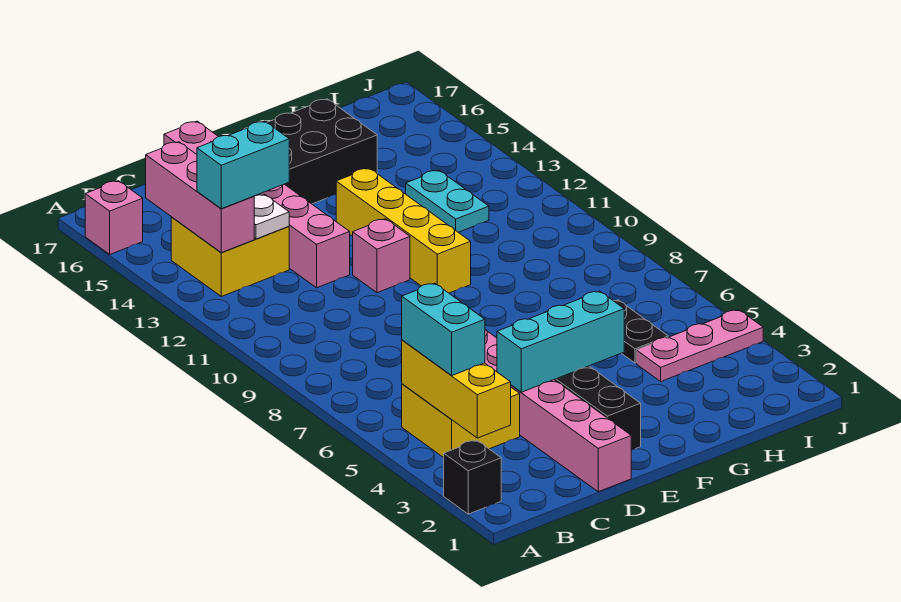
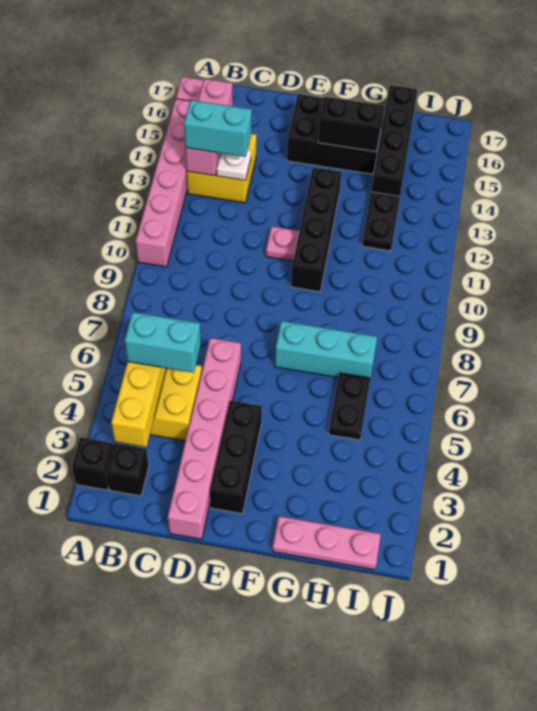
none -> black 1x1 brick [106,443,149,496]
cyan 1x2 brick [402,283,485,376] -> cyan 1x2 brick turned to [125,312,201,373]
cyan 1x3 brick [497,291,624,392] -> cyan 1x3 brick moved to [275,321,377,378]
pink 1x6 brick [164,121,350,288] -> pink 1x6 brick moved to [136,99,190,267]
pink 1x1 brick [353,219,410,293] -> pink 1x1 plate [266,226,300,261]
yellow 1x4 brick [336,168,471,293] -> black 1x4 brick [291,168,342,292]
none -> black 1x2 brick [318,97,384,152]
pink 1x3 plate [636,310,763,381] -> pink 1x3 plate moved to [273,516,381,570]
cyan 1x2 plate [406,170,489,232] -> black 1x2 plate [362,192,400,251]
none -> black 1x4 brick [372,85,417,196]

